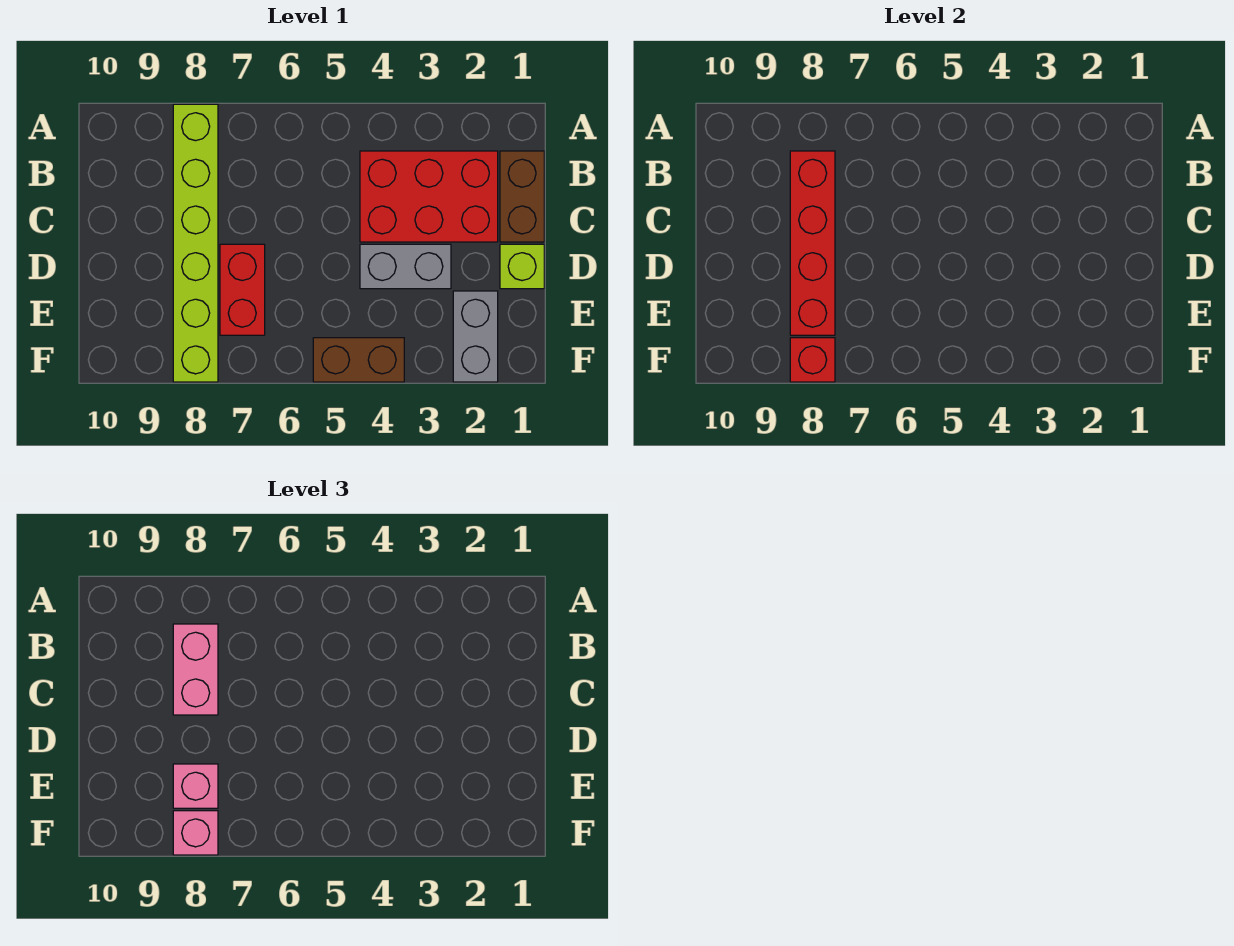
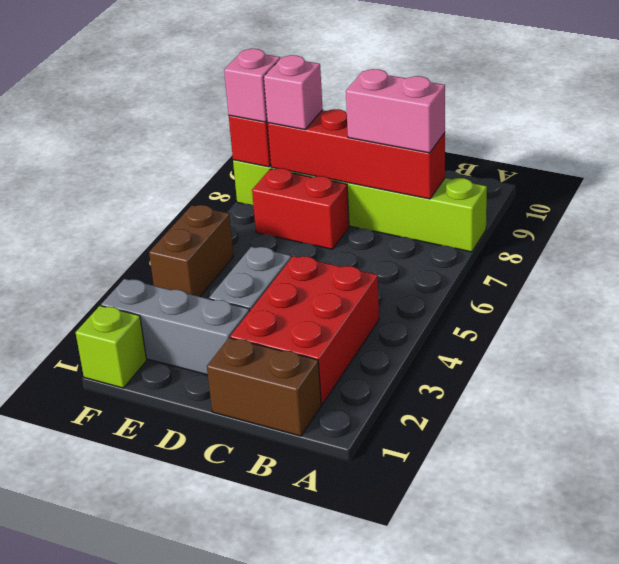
lime 1x1 brick [500,244,544,289] -> lime 1x1 brick moved to [76,306,147,388]
grey 1x2 brick [453,291,498,382] -> grey 1x3 brick [101,279,249,375]

